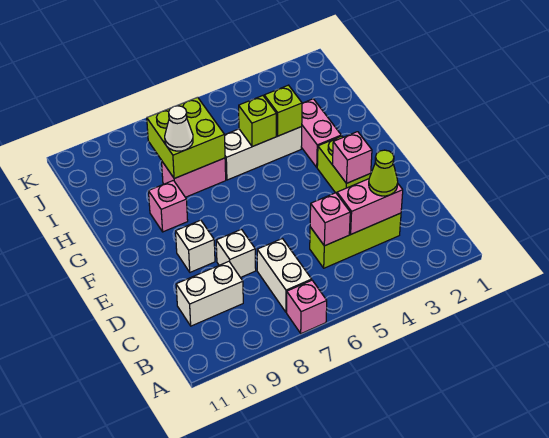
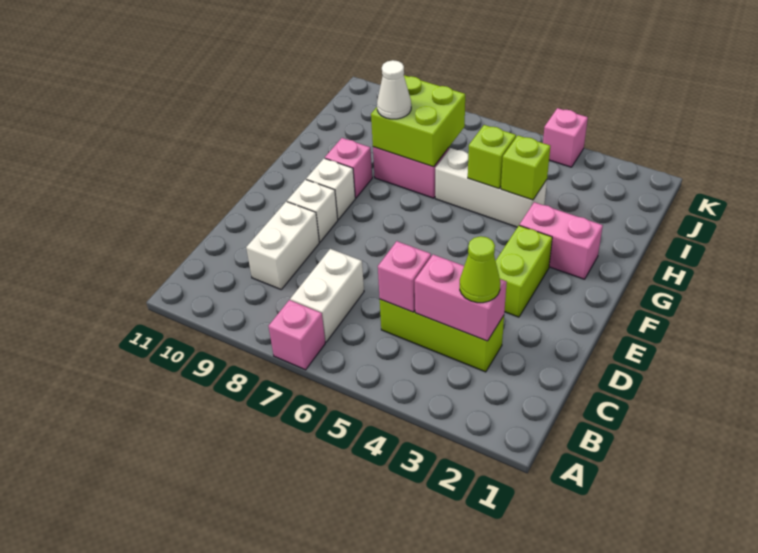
white 1x2 brick [176,261,243,326] -> white 1x2 brick turned to [246,202,319,289]
white 1x1 brick [216,229,256,278] -> white 1x1 brick moved to [306,158,355,220]
pink 1x1 brick [332,132,372,183] -> pink 1x1 brick moved to [543,108,588,167]
pink 1x2 brick [301,99,341,167] -> pink 1x2 brick turned to [519,202,603,279]

